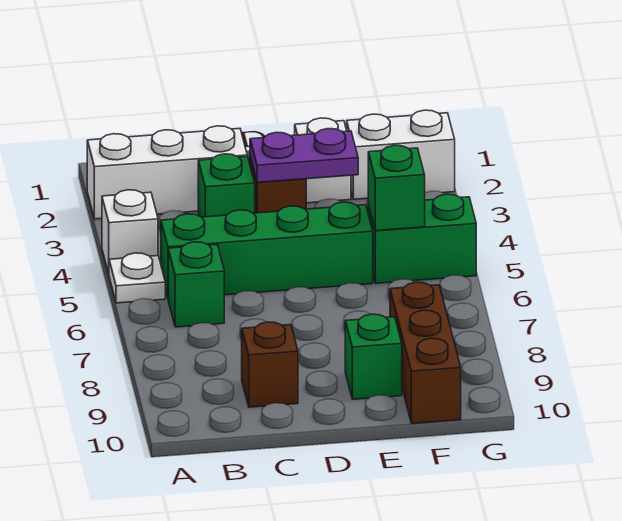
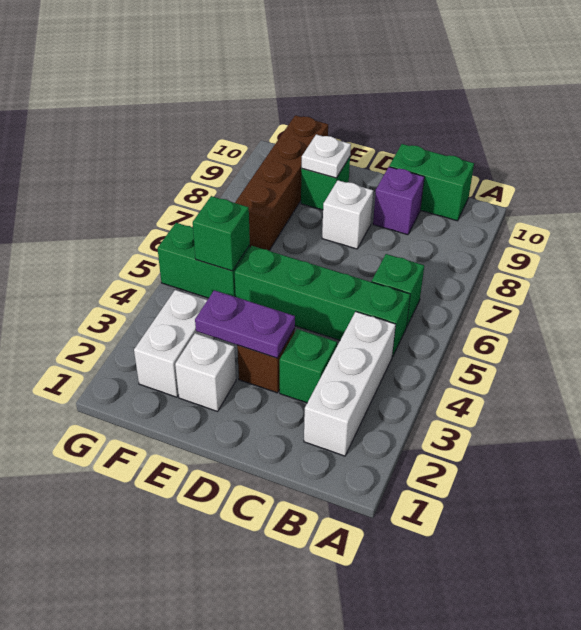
white 1x3 brick [87,126,247,219] -> white 1x3 brick turned to [304,312,396,456]
white 1x1 brick [102,190,158,274] -> white 1x1 brick moved to [322,180,373,249]
white 1x1 plate [109,253,165,303] -> white 1x1 plate moved to [302,134,351,178]
none -> green 1x2 brick [389,144,474,221]
brown 1x1 brick [242,322,298,407] -> purple 1x1 brick [373,167,424,235]
white 1x2 brick [347,110,455,199] -> white 1x2 brick turned to [134,290,215,397]
brown 1x3 brick [390,282,461,423] -> brown 1x4 brick [235,115,328,250]

